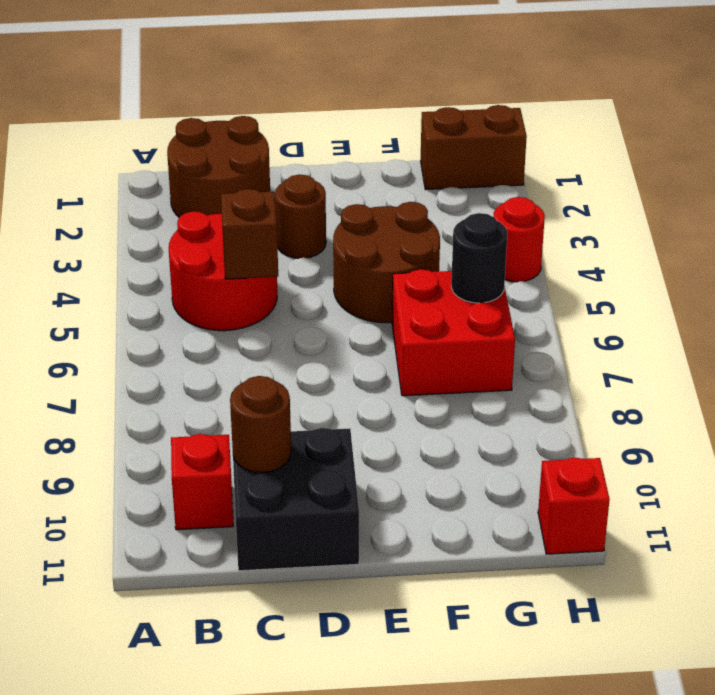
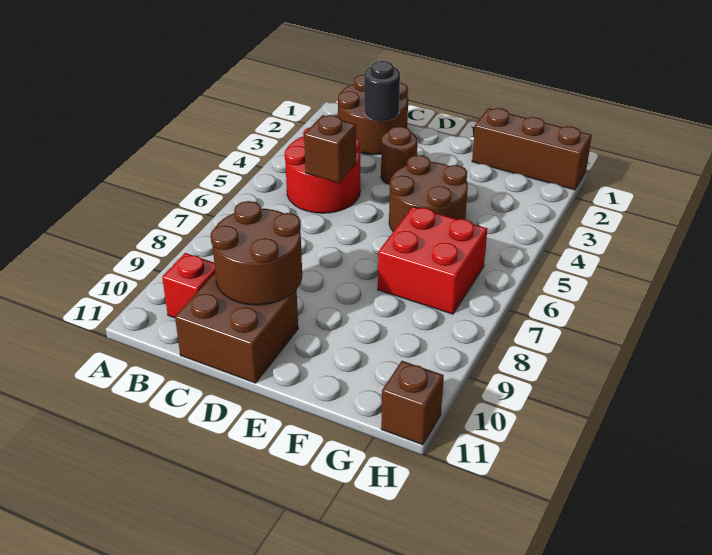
black 2x2 brick [233,428,359,571] -> brown 2x2 brick [175,273,298,383]
brown 1x1 round brick [230,376,291,473] -> brown 2x2 round brick [210,201,302,305]
brown 1x2 brick [421,105,527,190] -> brown 1x3 brick [472,108,592,190]
black 1x1 round brick [451,213,507,303] -> black 1x1 round brick moved to [364,61,400,121]
red 1x1 round brick [494,197,545,282] -> none
red 1x1 brick [538,457,610,554] -> brown 1x1 brick [381,361,444,445]

